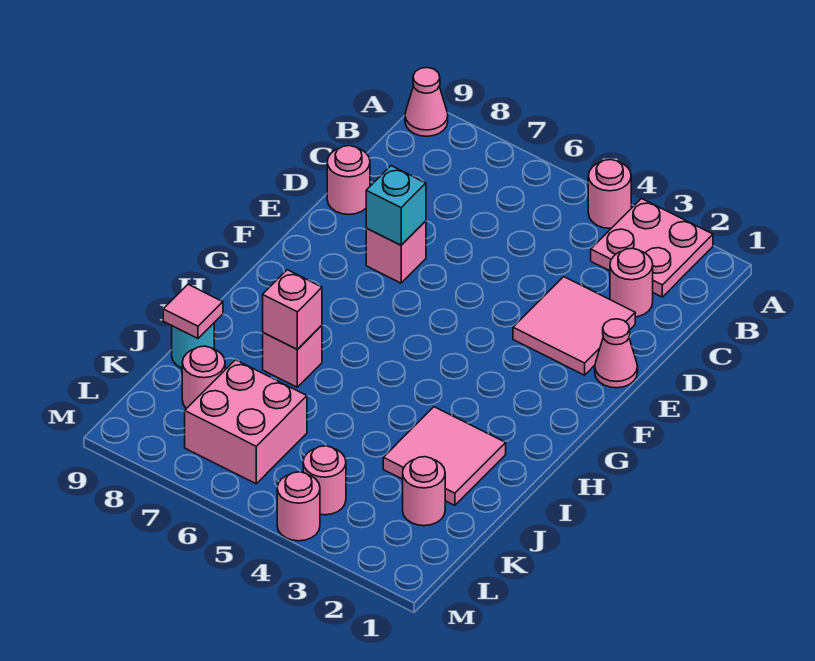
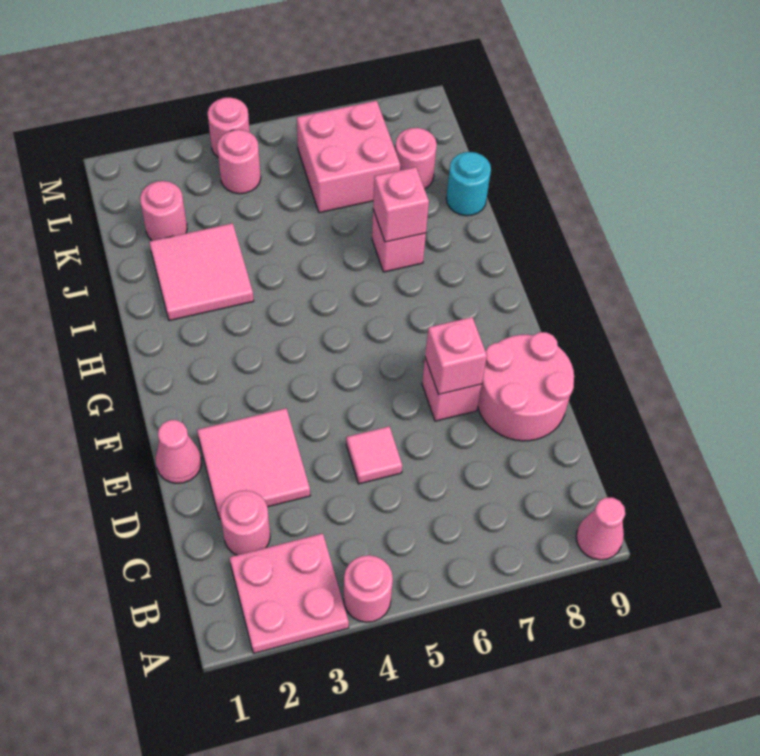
pink 1x1 round brick [327,146,370,215] -> pink 2x2 round brick [478,332,574,441]
cyan 1x1 brick [366,166,426,245] -> pink 1x1 brick [425,317,487,395]
pink 1x1 tile [163,284,223,338] -> pink 1x1 tile moved to [346,426,402,484]

